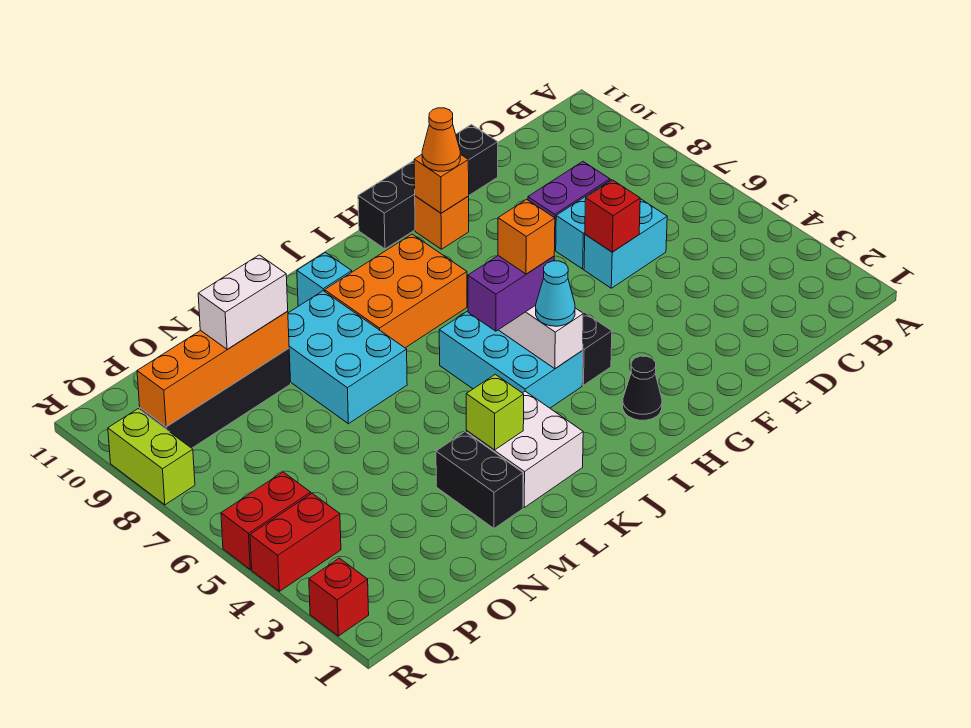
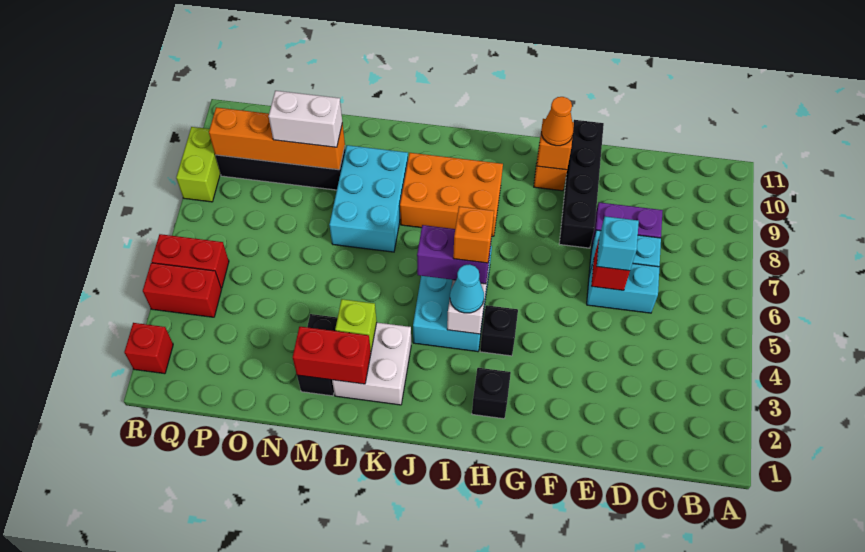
black 1x4 brick [358,125,498,249] -> black 1x4 brick turned to [559,120,604,248]
black 1x1 cone [623,356,662,420] -> black 1x1 brick [472,368,511,419]
cyan 1x1 brick [297,252,352,306] -> cyan 1x1 brick moved to [597,216,639,271]
none -> red 1x2 brick [293,327,371,384]

